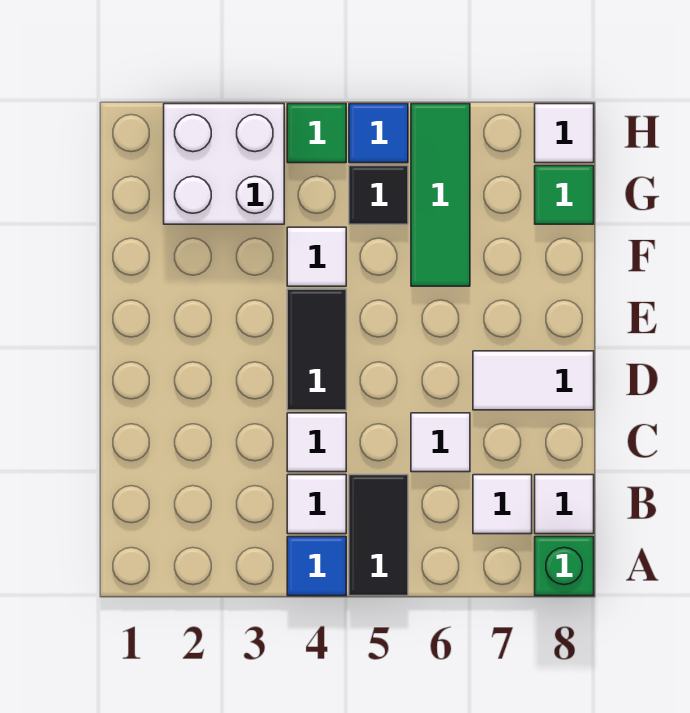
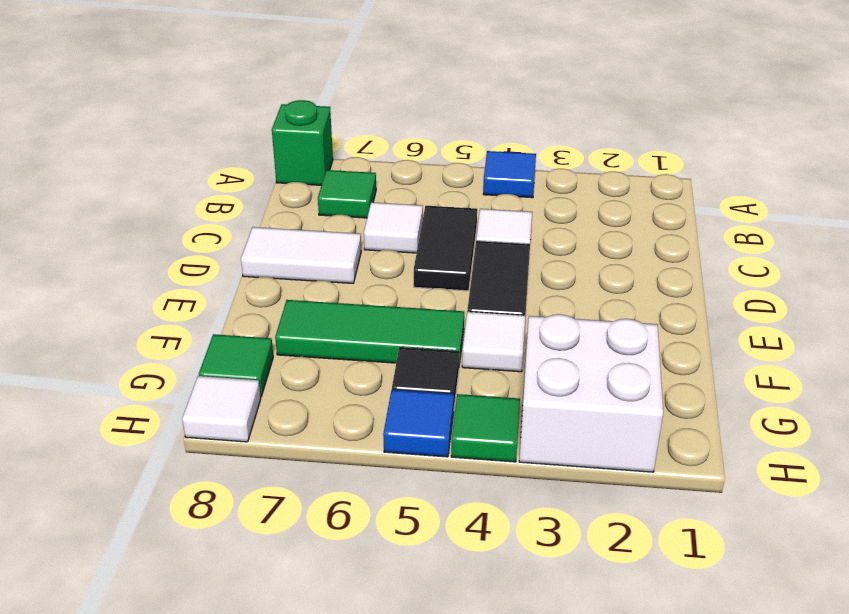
black 1x2 tile [349,475,408,596] -> black 1x2 tile moved to [414,206,477,291]
white 1x1 tile [287,475,346,534] -> none
white 1x1 tile [473,475,532,534] -> green 1x1 tile [318,170,376,218]
white 1x1 tile [535,475,594,534] -> none
green 1x3 tile [411,104,470,286] -> green 1x3 tile turned to [275,300,464,365]

